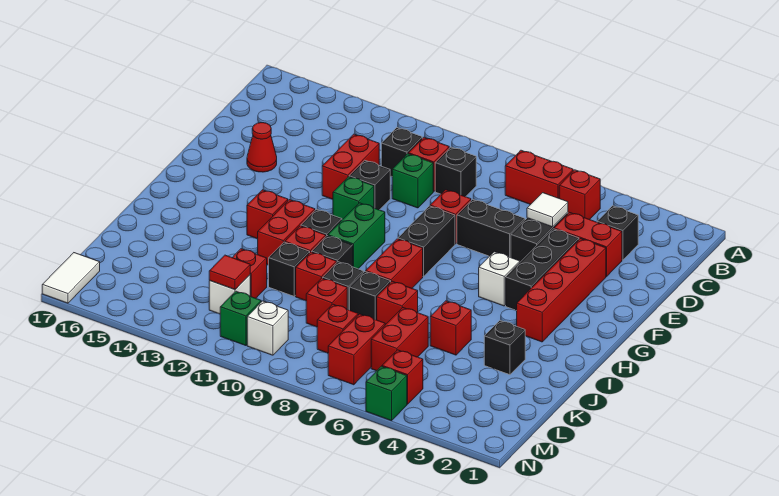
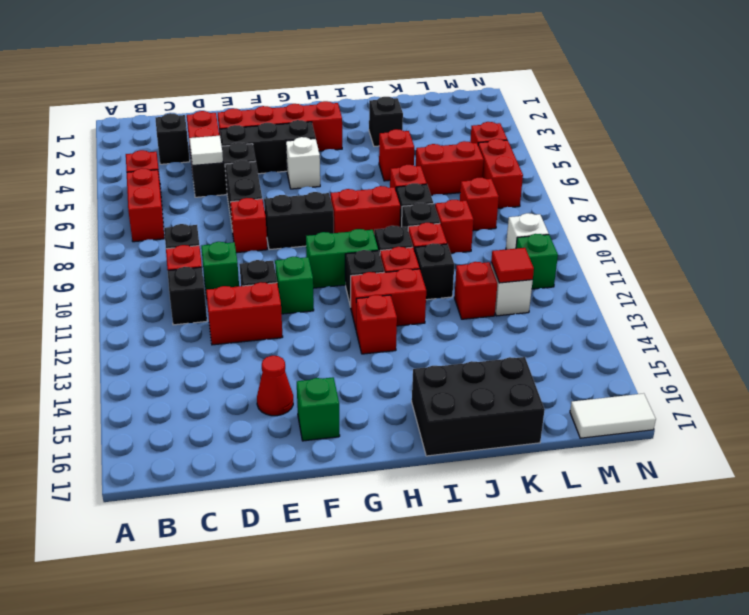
none -> black 2x3 brick [412,357,545,456]
red 1x2 brick [328,314,385,385] -> red 1x2 brick turned to [478,139,523,208]
green 1x1 brick [366,366,407,421] -> green 1x1 brick moved to [297,377,340,441]

